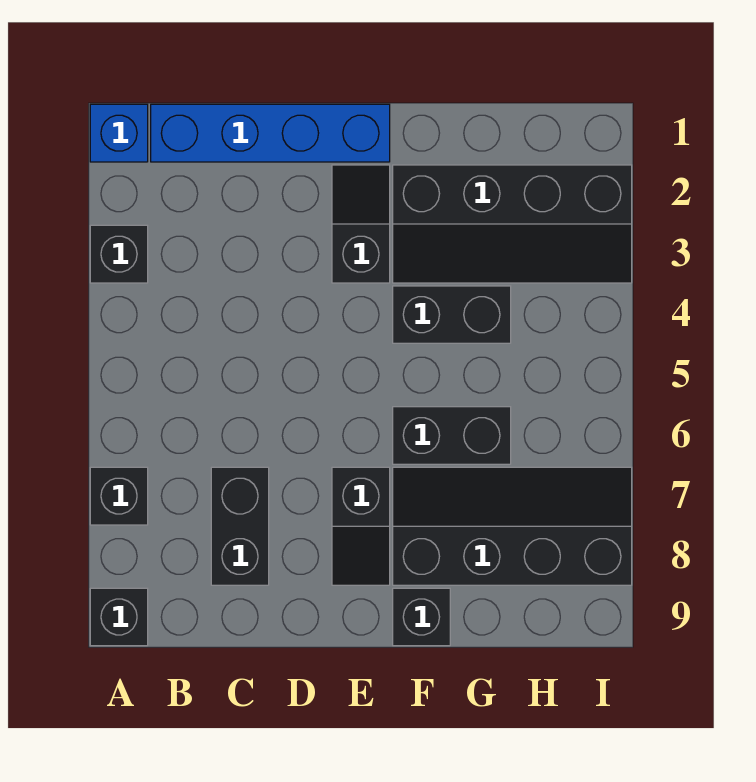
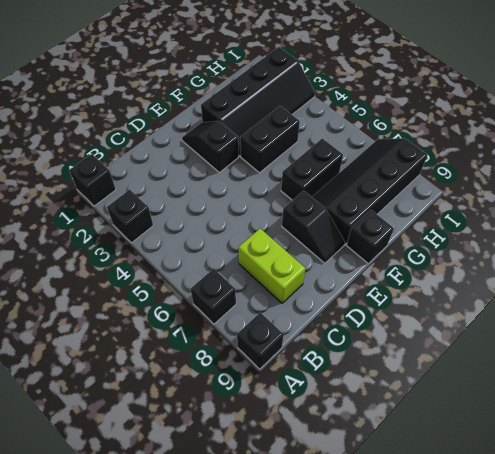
blue 1x1 brick [90,104,148,162] -> black 1x1 brick [69,154,116,206]
blue 1x4 brick [151,104,390,162] -> none
black 1x2 brick [211,467,269,585] -> lime 1x2 brick [238,228,306,303]

